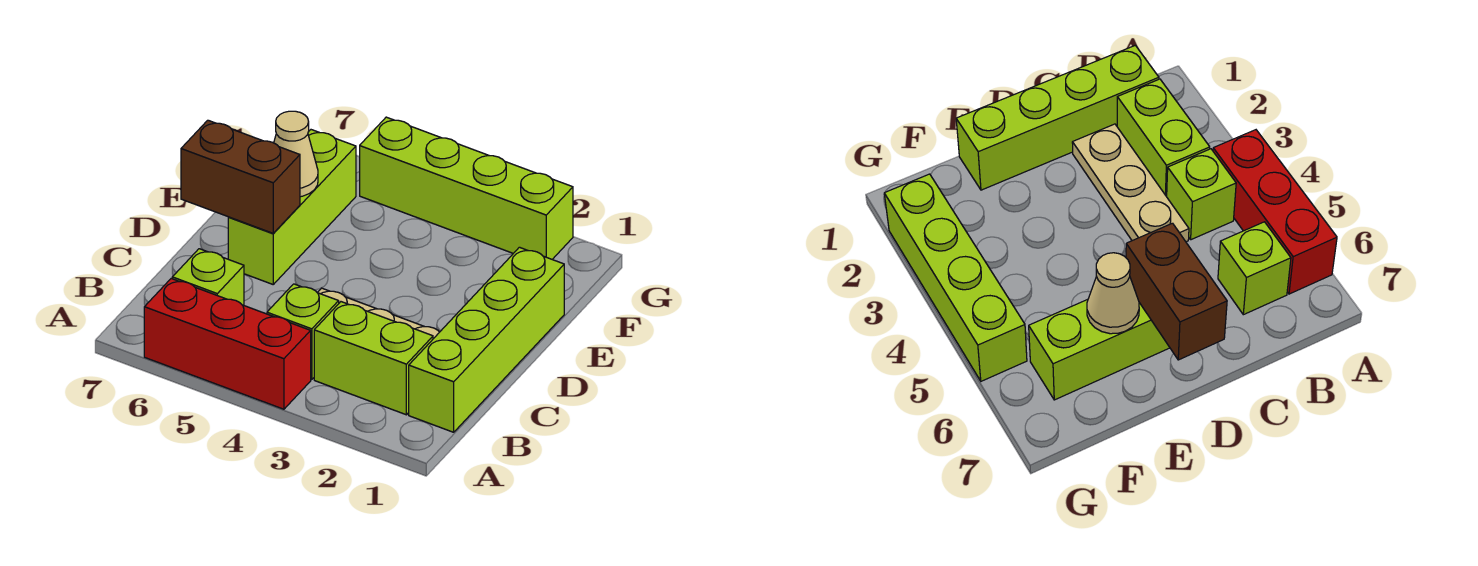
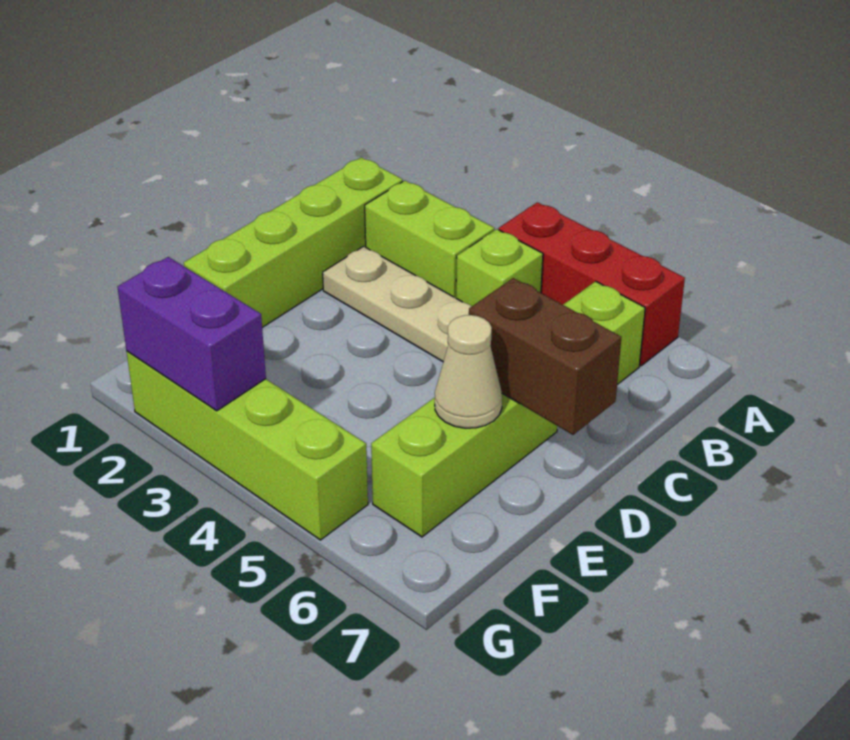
none -> purple 1x2 brick [118,257,266,411]

